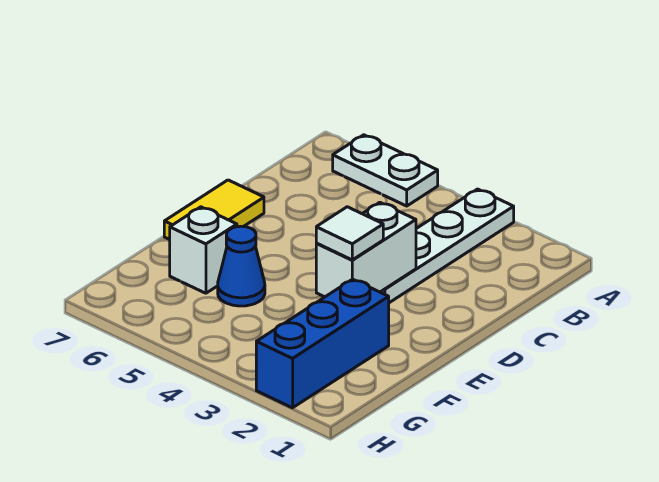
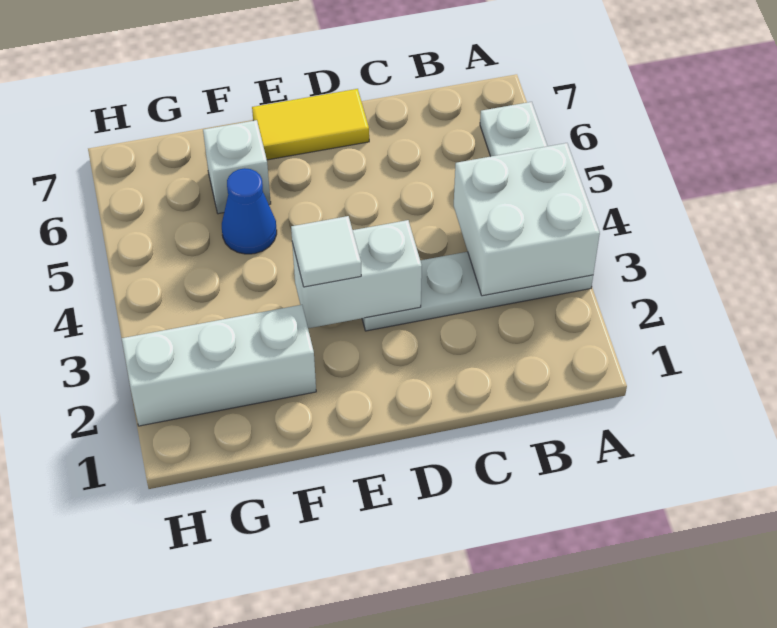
none -> white 2x2 brick [454,143,600,296]
blue 1x3 brick [256,279,389,408] -> white 1x3 brick [122,305,316,426]

